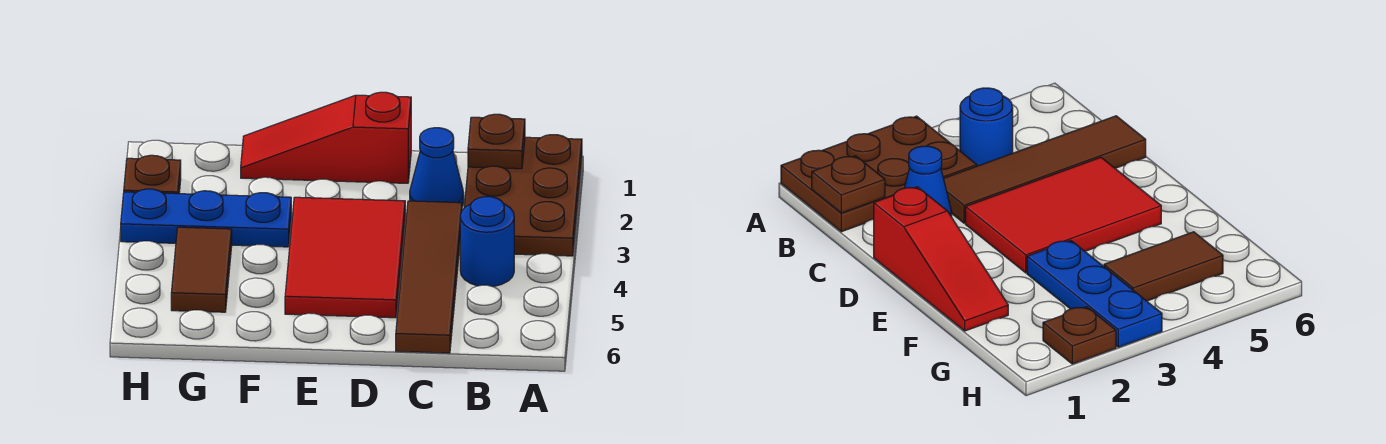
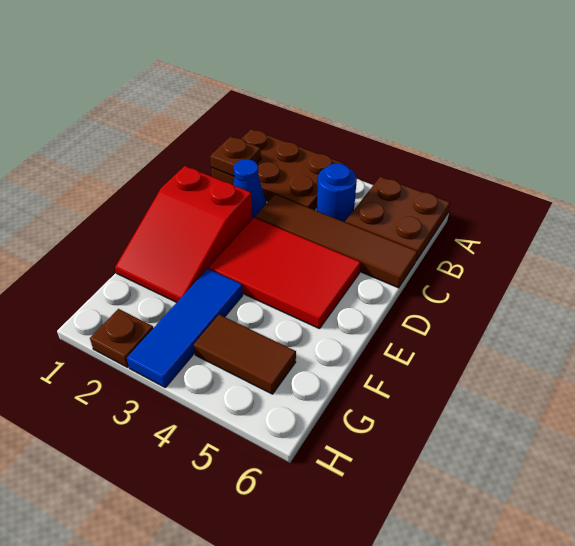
none -> brown 2x2 plate [345,177,450,261]
red 1x3 slope [241,92,411,183] -> red 2x3 slope [115,166,252,302]
blue 1x3 plate [121,189,291,247] -> blue 1x3 tile [127,269,243,387]

